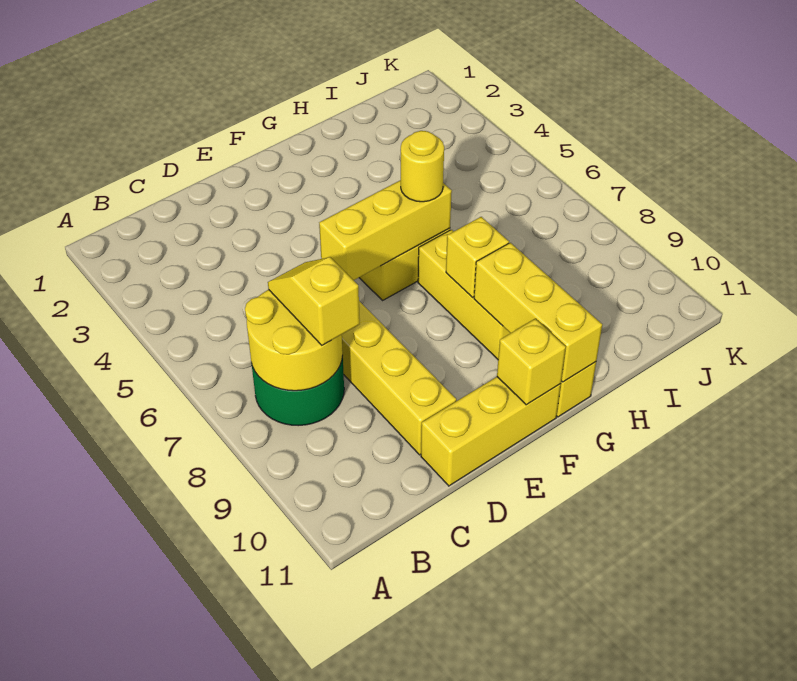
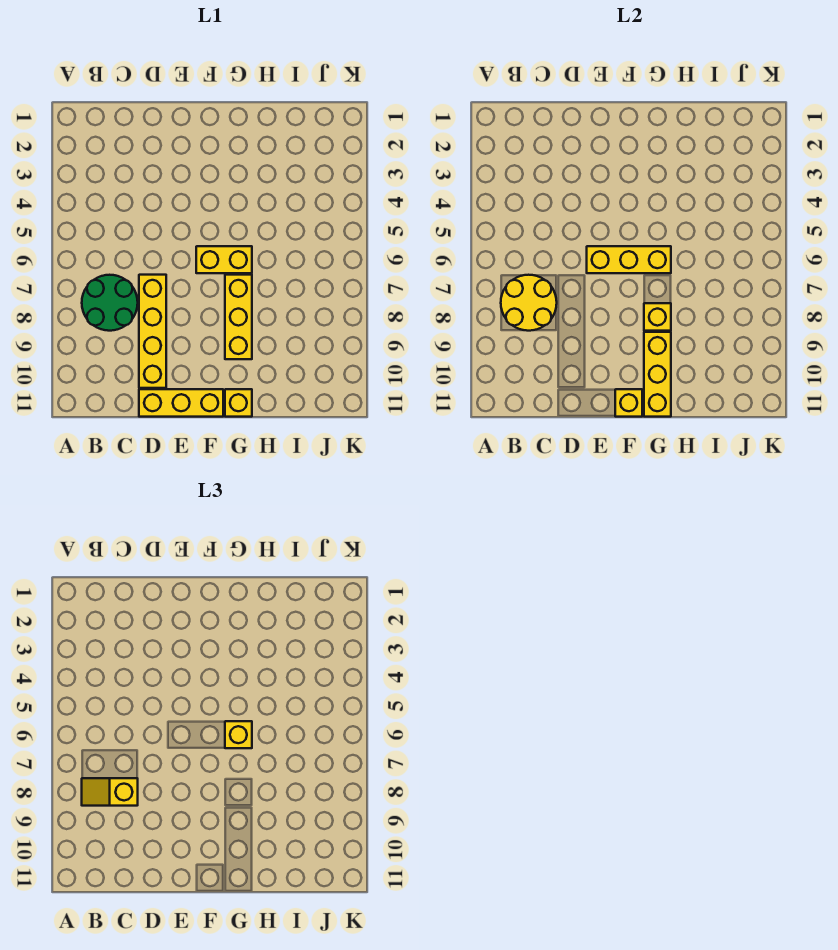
yellow 1x2 slope [268,257,360,345] -> yellow 1x2 slope turned to [82,778,138,806]
yellow 1x1 round brick [401,131,444,202] -> yellow 1x1 brick [225,721,252,748]

